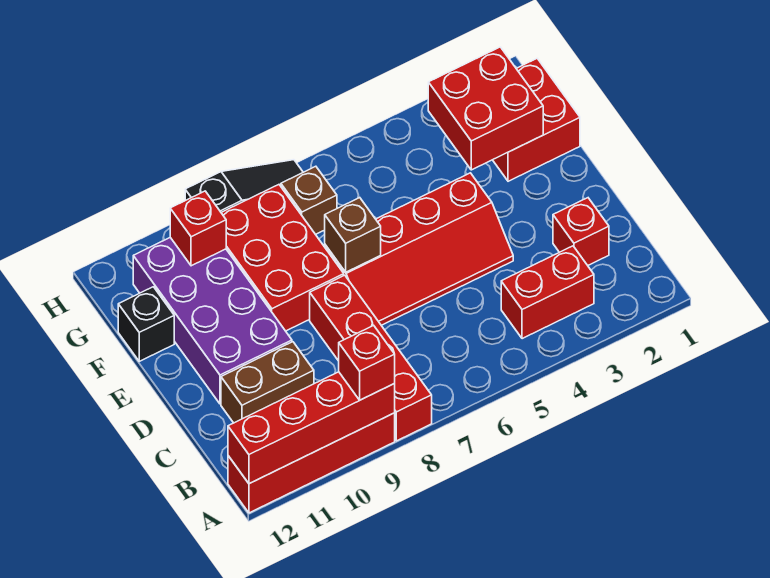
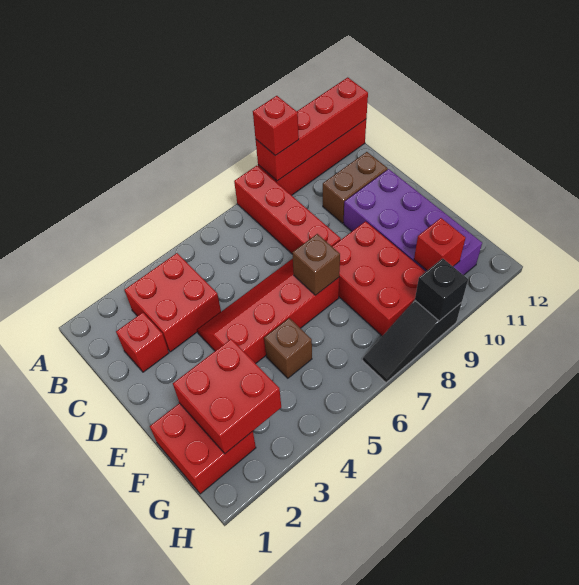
red 1x2 brick [501,246,594,339] -> red 2x2 brick [124,253,221,352]
black 1x1 brick [118,287,174,361] -> black 1x1 brick moved to [415,258,468,321]
brown 1x1 brick [281,166,337,234] -> brown 1x1 brick moved to [264,318,312,378]

